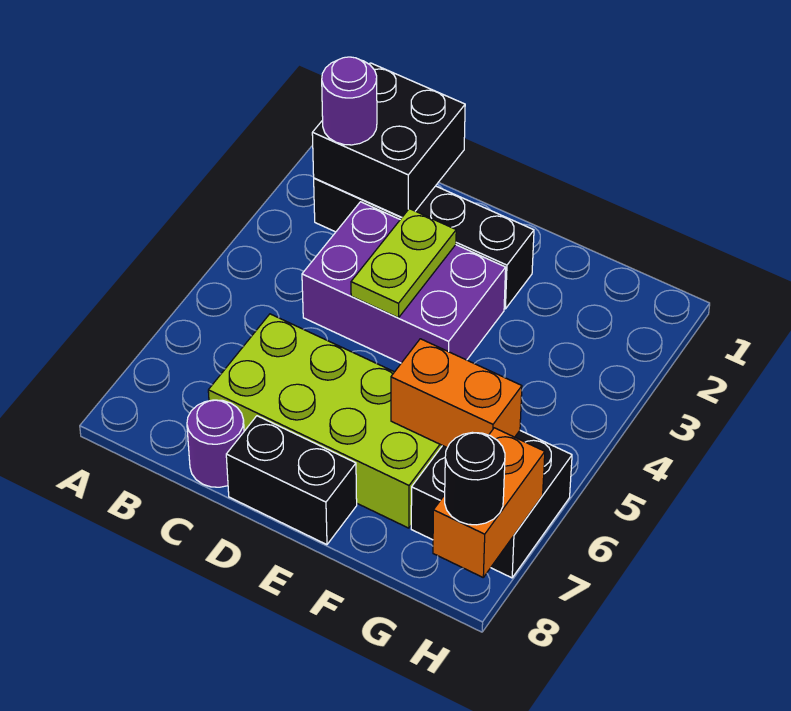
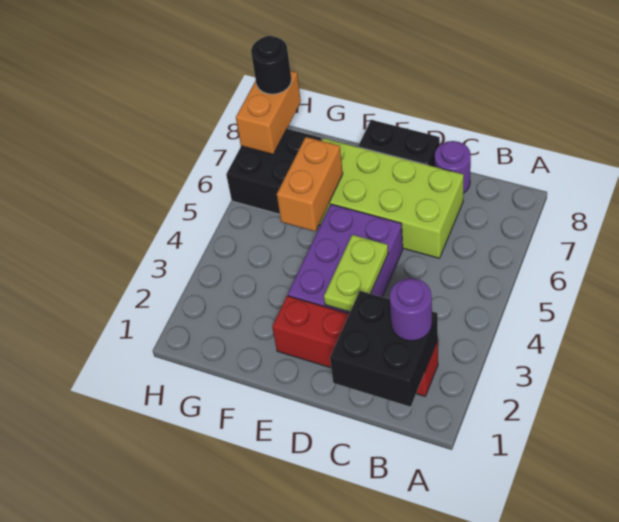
black 1x4 brick [314,178,534,309] -> red 1x4 brick [272,296,438,396]
purple 2x3 brick [302,202,506,363] -> purple 2x3 brick turned to [288,204,403,314]
orange 1x2 brick [391,339,522,448] -> orange 1x2 brick turned to [277,137,343,231]

